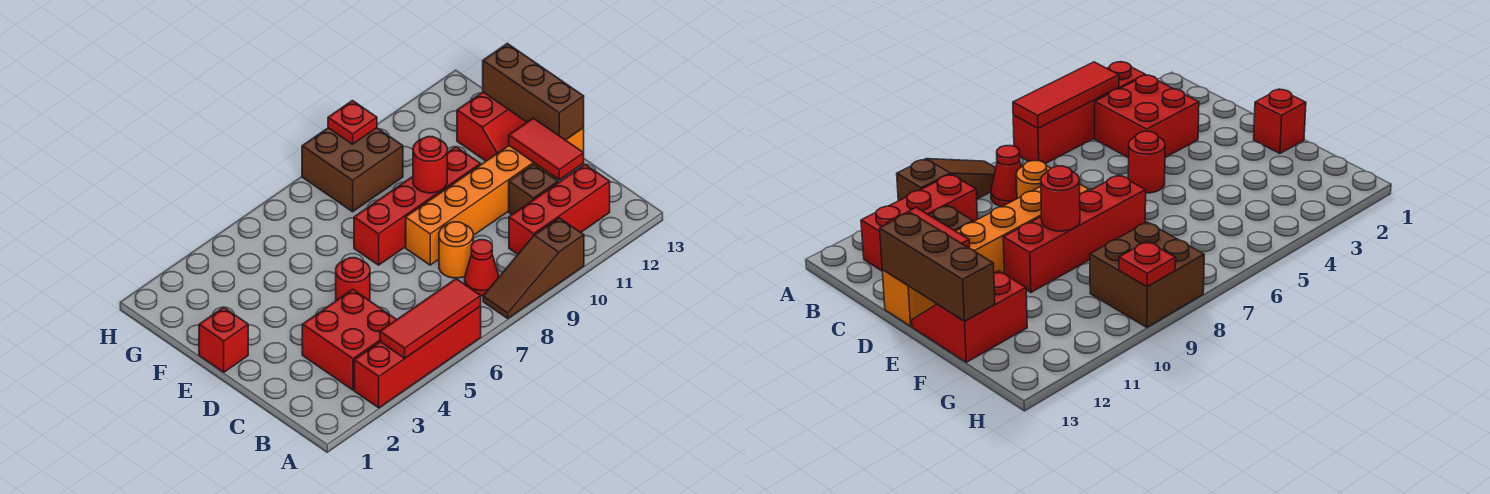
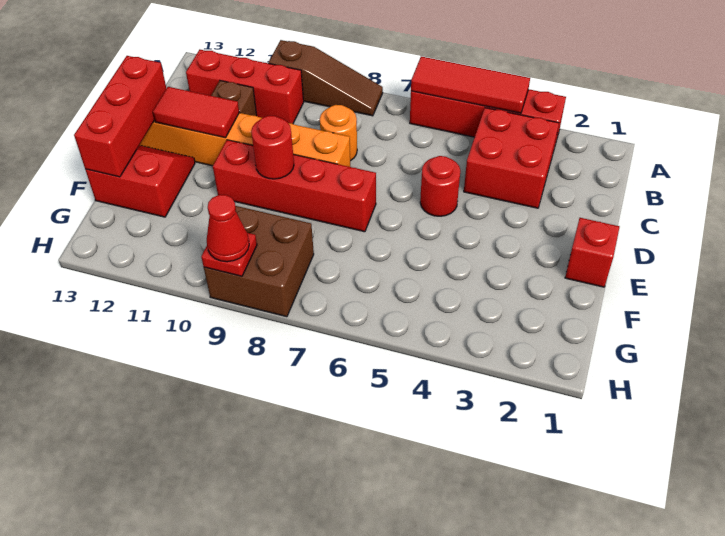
red 1x1 cone [465,240,499,296] -> red 1x1 cone moved to [207,195,249,262]
red 1x2 tile [509,118,584,180] -> red 1x2 tile turned to [153,87,239,138]
brown 1x3 brick [483,44,584,140] -> red 1x3 brick [74,56,166,177]

